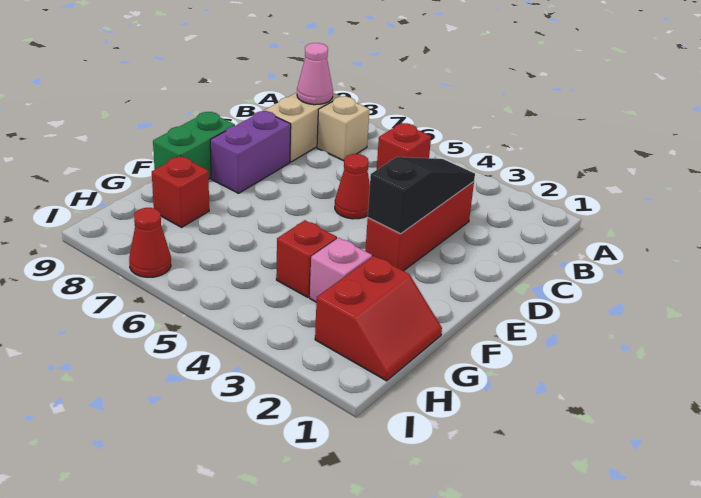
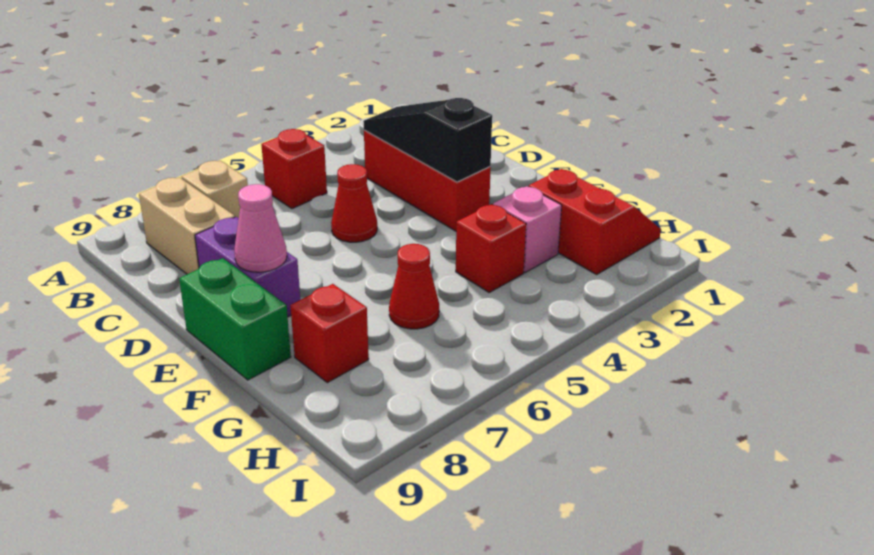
pink 1x1 cone [297,43,333,105] -> pink 1x1 cone moved to [234,184,287,272]
red 1x1 cone [129,208,171,277] -> red 1x1 cone moved to [389,244,439,329]

